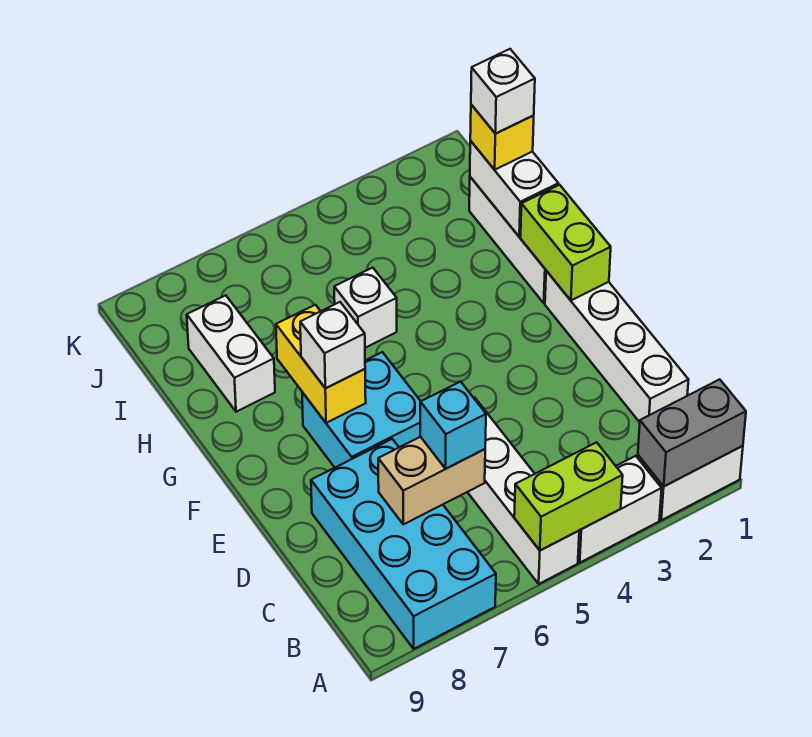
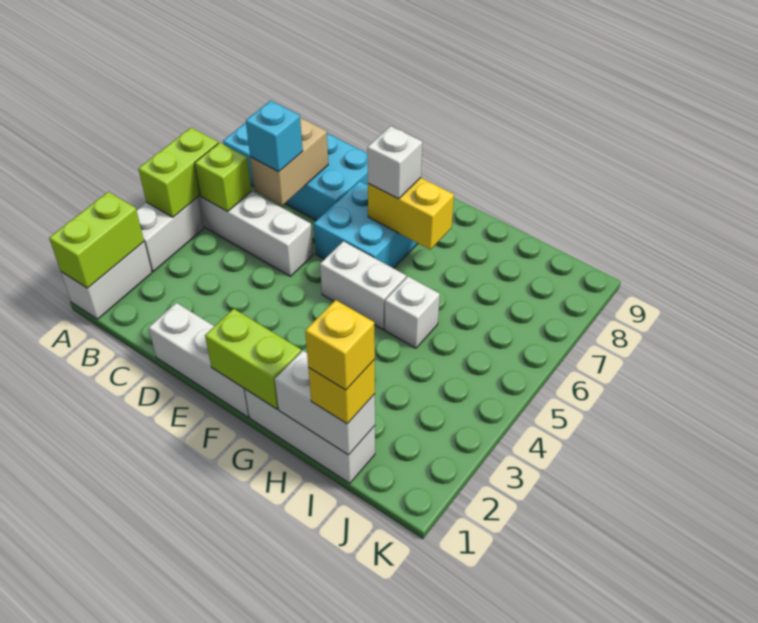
grey 1x2 brick [638,379,746,486] -> lime 1x2 brick [49,192,144,288]
none -> lime 1x1 brick [195,143,252,211]
white 1x4 brick [545,271,688,422] -> white 1x3 brick [149,303,249,417]
white 1x2 brick [187,295,275,412] -> white 1x2 brick moved to [320,241,406,329]
white 1x1 brick [471,49,535,134] -> yellow 1x1 brick [305,300,375,390]

